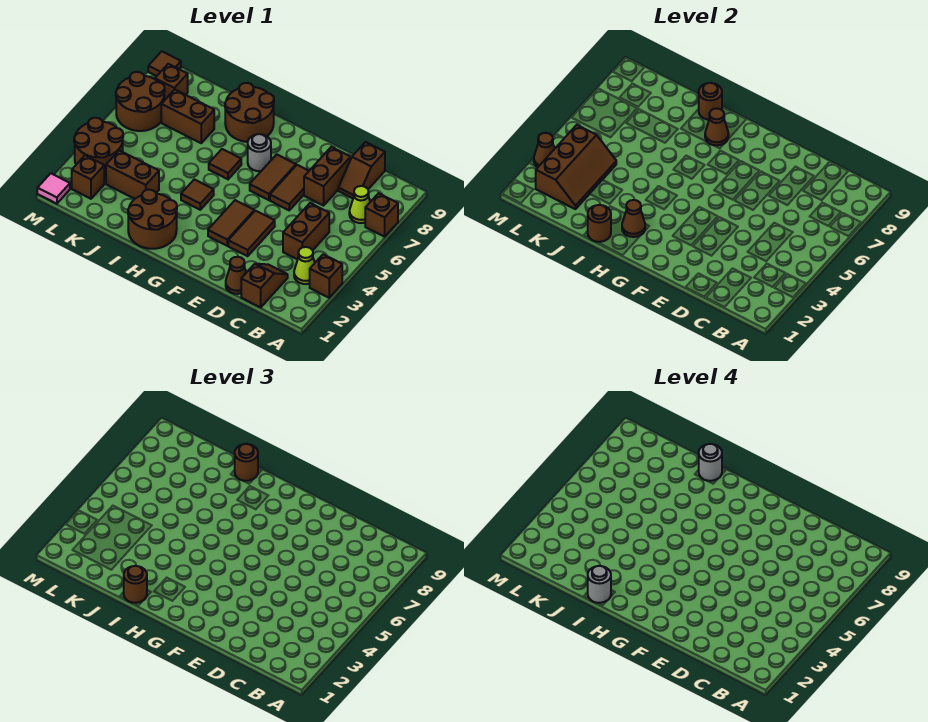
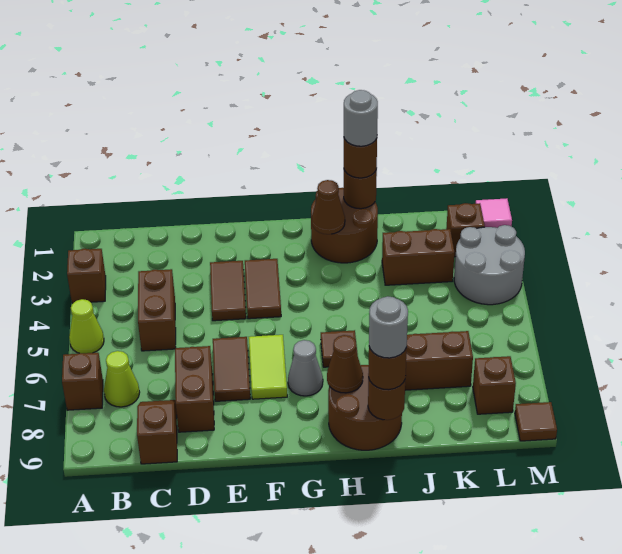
lime 1x1 cone [294,247,315,284] -> lime 1x1 cone moved to [69,299,104,353]
brown 1x2 slope [241,264,288,307] -> none
brown 1x1 cone [226,257,246,294] -> none
brown 1x2 tile [250,154,296,200] -> lime 1x2 tile [249,335,287,399]
grey 1x1 round brick [248,134,271,171] -> grey 1x1 cone [288,340,323,396]
brown 1x1 tile [181,179,214,210] -> none
brown 2x3 slope [536,125,616,209] -> none
brown 2x2 round brick [74,118,123,176] -> grey 2x2 round brick [454,225,525,305]
brown 2x2 round brick [116,72,165,131] -> none
brown 1x1 cone [534,133,555,167] -> none

